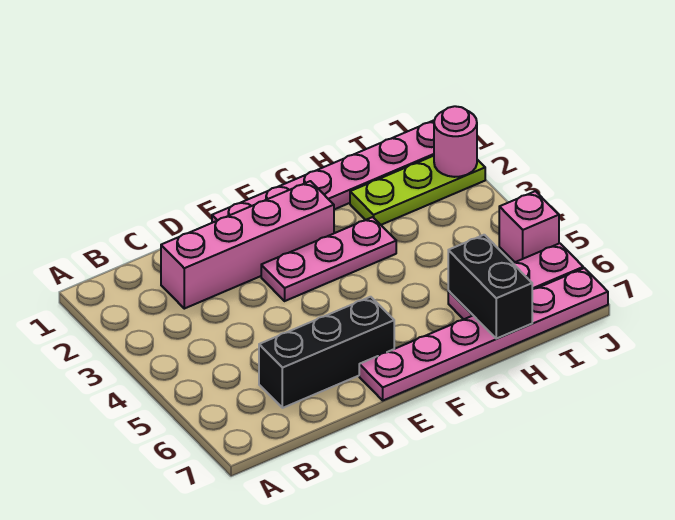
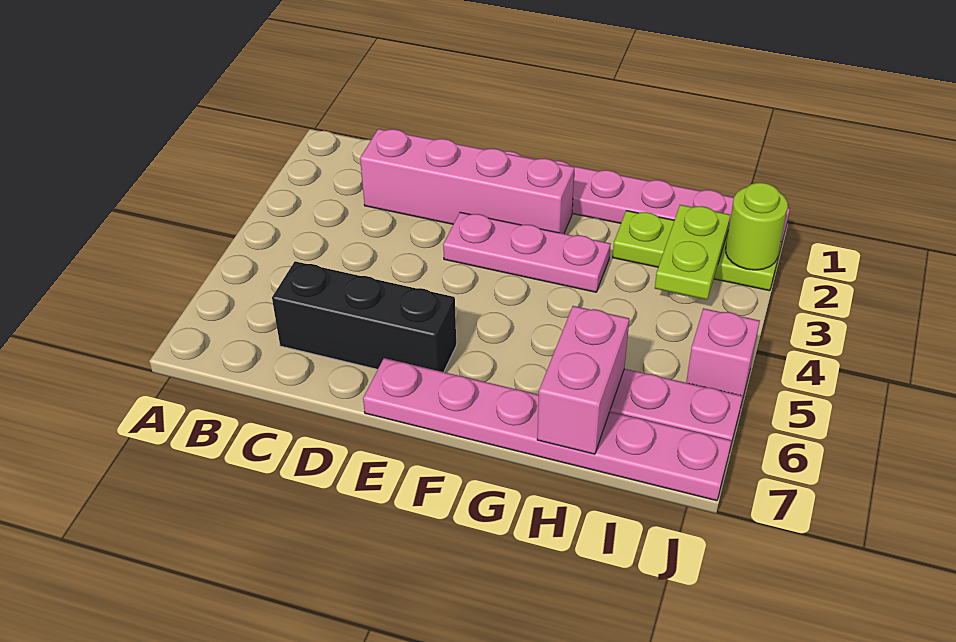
black 1x2 brick [448,235,532,339] -> pink 1x2 brick [537,306,629,454]
none -> lime 1x2 plate [655,205,730,300]
pink 1x1 round brick [434,106,477,177] -> lime 1x1 round brick [726,183,788,270]

